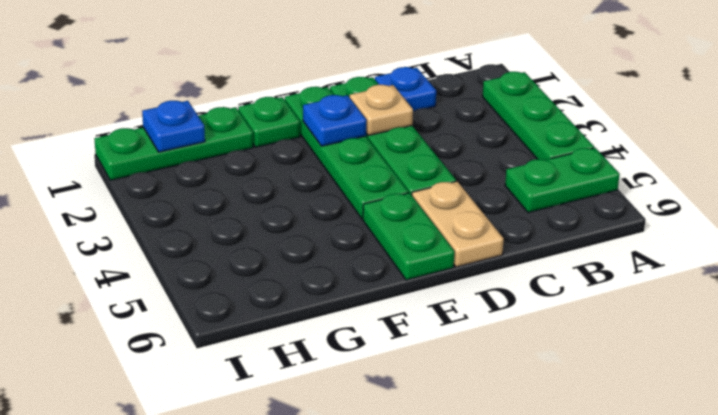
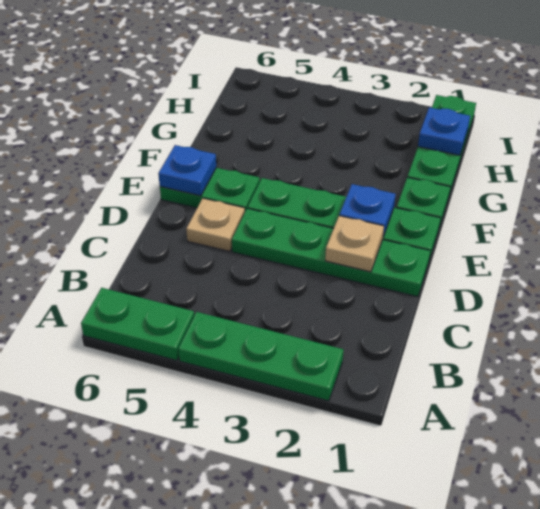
green 1x2 plate [505,148,619,213] -> green 1x2 plate turned to [81,288,194,361]
blue 1x1 plate [375,67,436,111] -> blue 1x1 plate moved to [158,145,216,196]
tan 1x2 plate [412,181,504,267] -> tan 1x1 plate [186,198,245,252]

